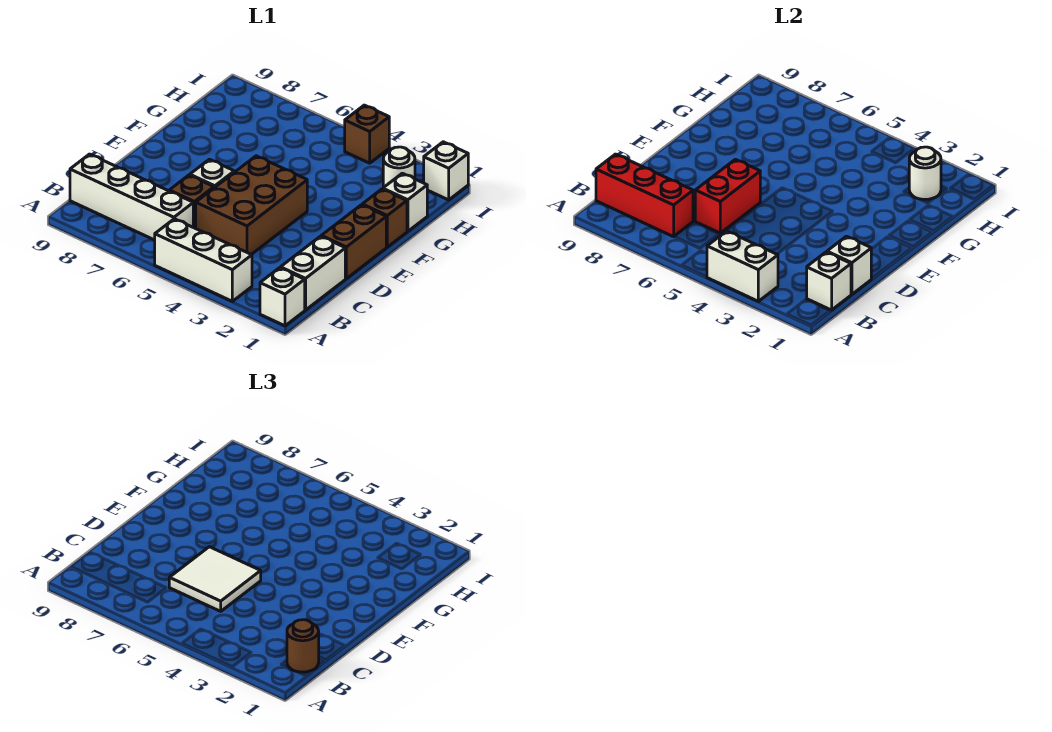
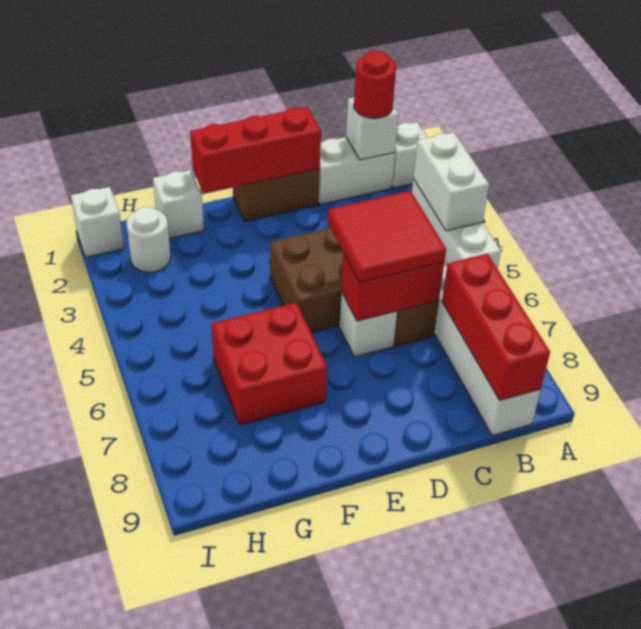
brown 1x1 round brick [287,620,319,672] -> red 1x1 round brick [354,51,396,118]
white 1x1 brick [827,236,871,294] -> none
white 2x2 tile [169,547,261,611] -> red 2x2 tile [328,191,446,283]
none -> red 1x3 brick [190,107,321,194]
brown 1x1 brick [362,189,407,247] -> none
none -> red 2x2 brick [212,302,327,425]
white 1x1 round brick [909,147,941,200] -> none
brown 1x1 brick [345,105,389,163] -> none

